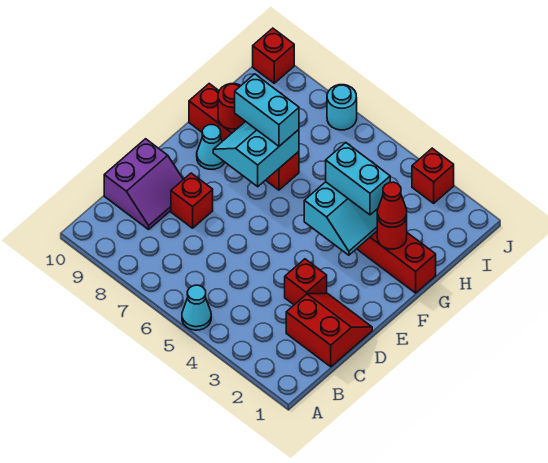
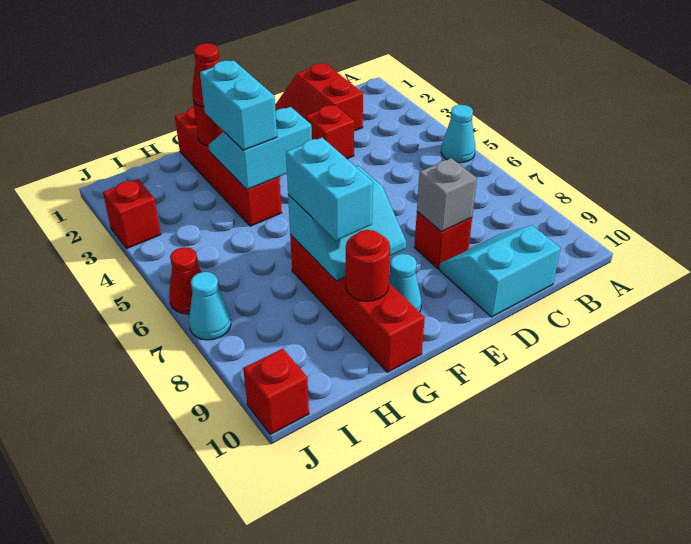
purple 2x2 slope [104,139,183,229] -> cyan 2x2 slope [439,225,560,317]
none -> grey 1x1 brick [417,158,477,232]
none -> red 1x1 cone [169,247,201,314]
cyan 1x1 round brick [327,85,357,130] -> cyan 1x1 cone [189,272,231,340]

